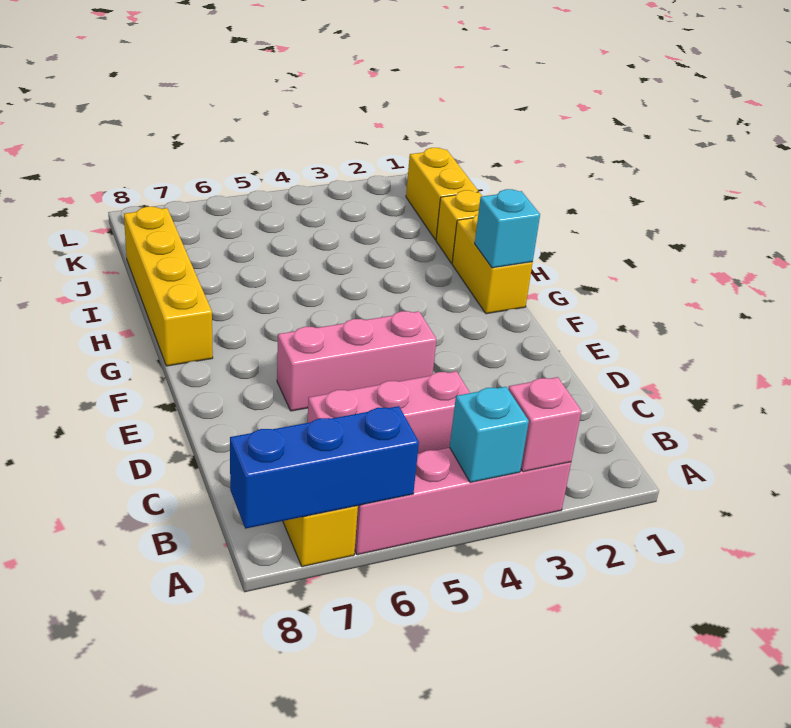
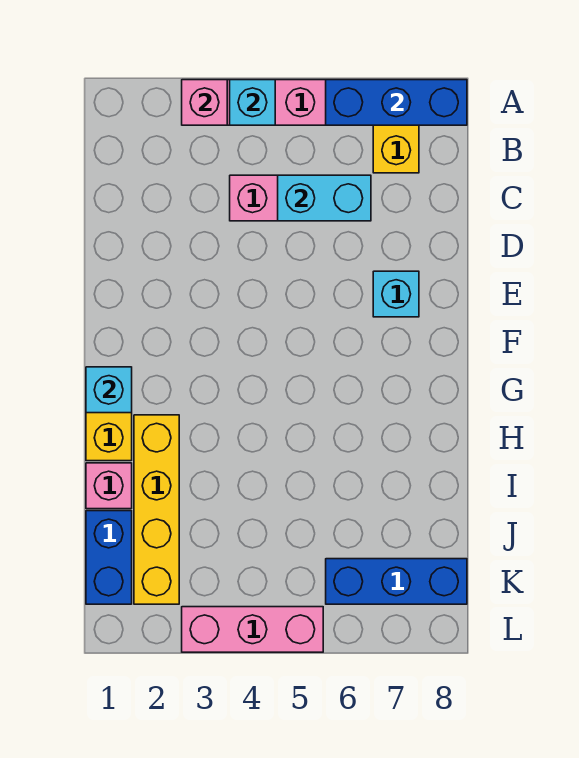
none -> cyan 1x2 brick [278,175,371,221]
pink 1x3 brick [277,311,436,411] -> pink 1x3 brick moved to [182,607,323,652]
none -> cyan 1x1 brick [373,271,419,317]
yellow 1x4 brick [124,207,213,366] -> yellow 1x4 brick moved to [134,415,179,604]
yellow 1x1 brick [436,190,482,263] -> pink 1x1 brick [86,463,132,509]
yellow 1x2 brick [406,148,478,240] -> blue 1x2 brick [86,511,132,604]
none -> blue 1x3 brick [326,559,467,604]

